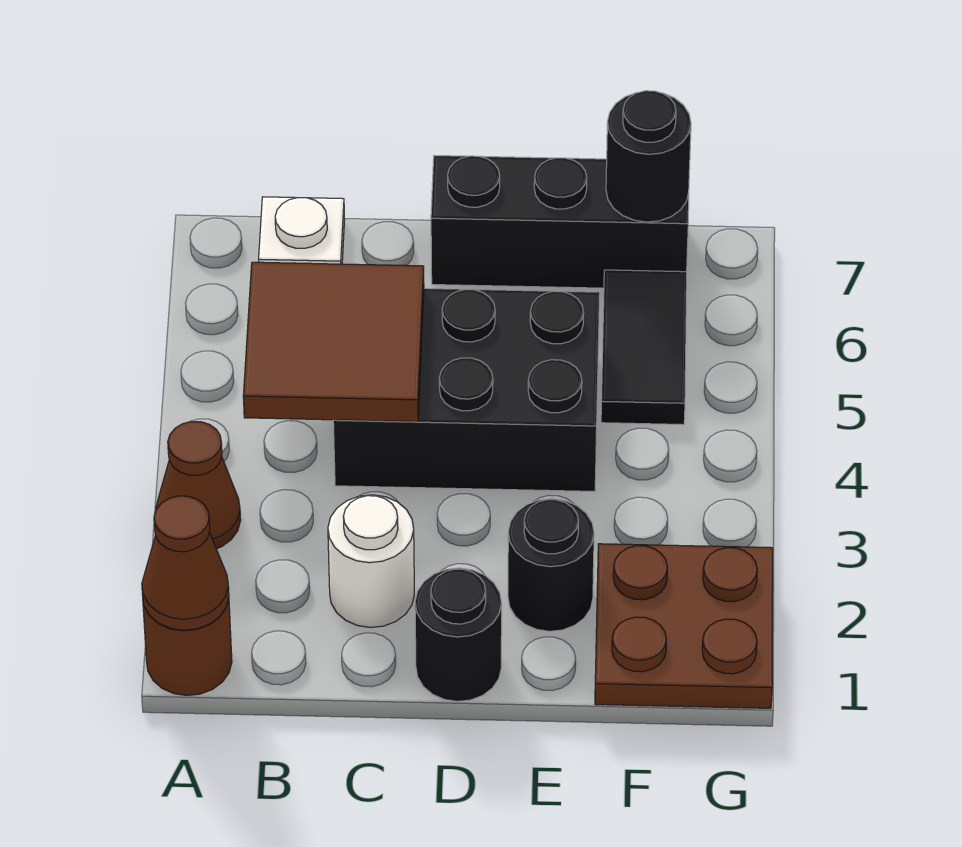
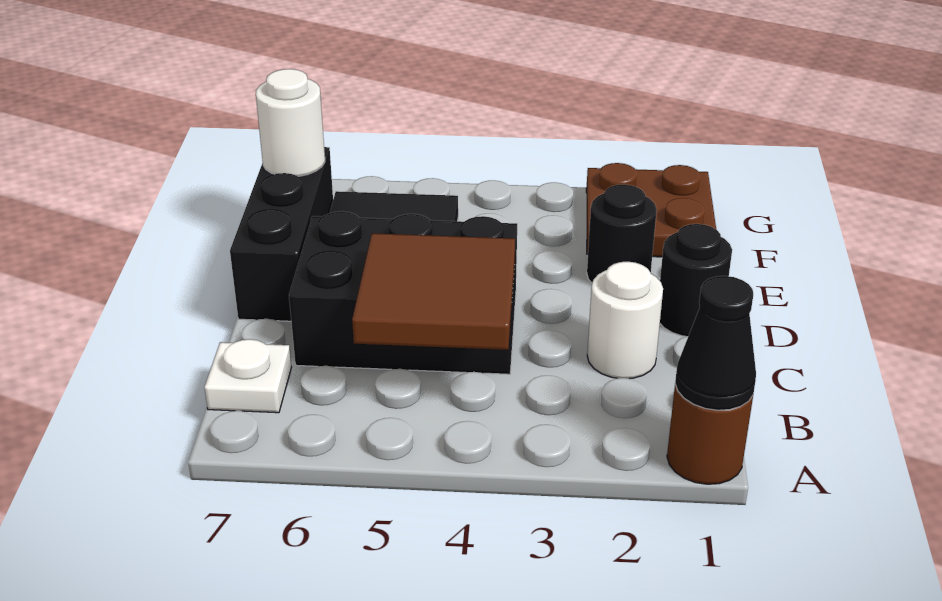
brown 1x1 cone [142,496,229,630] -> black 1x1 cone [675,276,756,410]
brown 1x1 cone [156,422,241,549] -> none
black 2x3 brick [333,288,600,491] -> black 2x3 brick turned to [289,211,517,374]
black 1x1 round brick [606,91,691,222] -> white 1x1 round brick [256,69,325,176]

